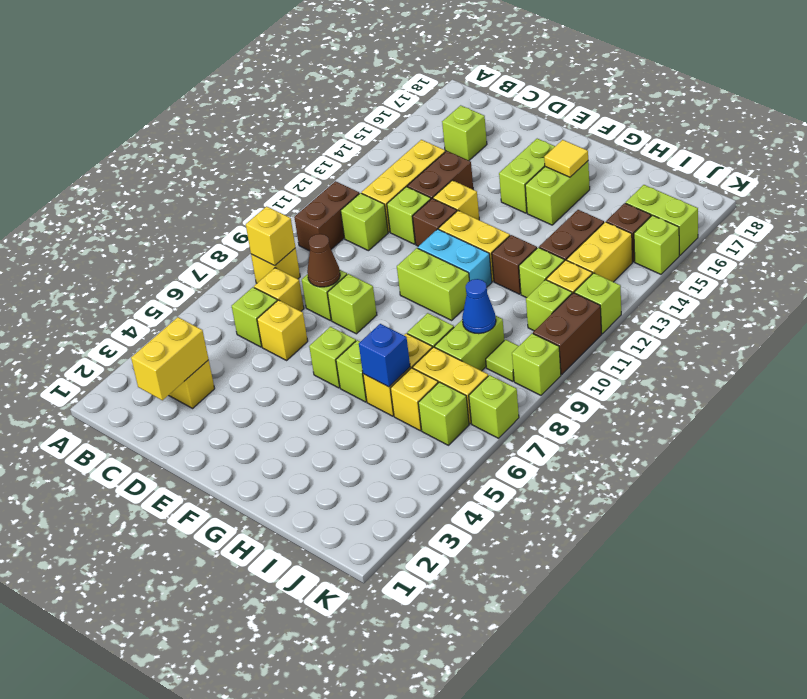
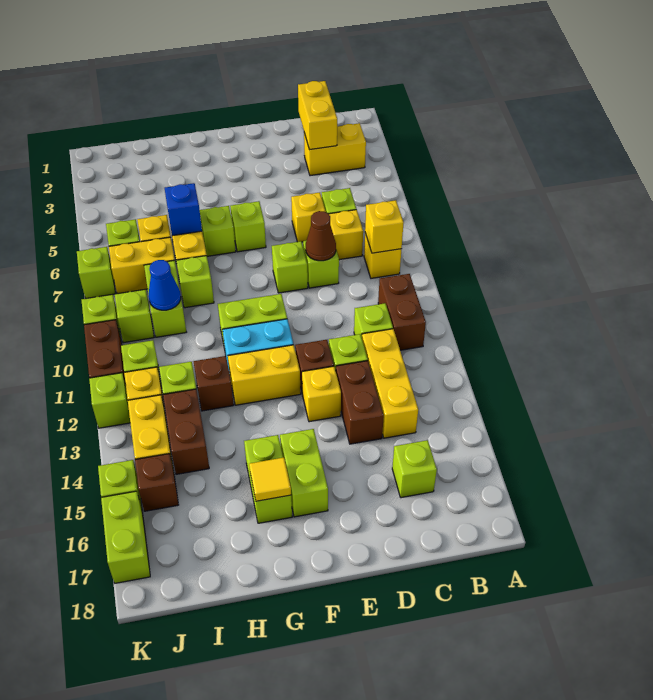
lime 1x1 tile [486,340,518,381] -> lime 1x1 brick [115,289,154,343]
lime 1x2 brick [626,185,698,255] -> lime 1x2 brick turned to [101,491,150,583]

